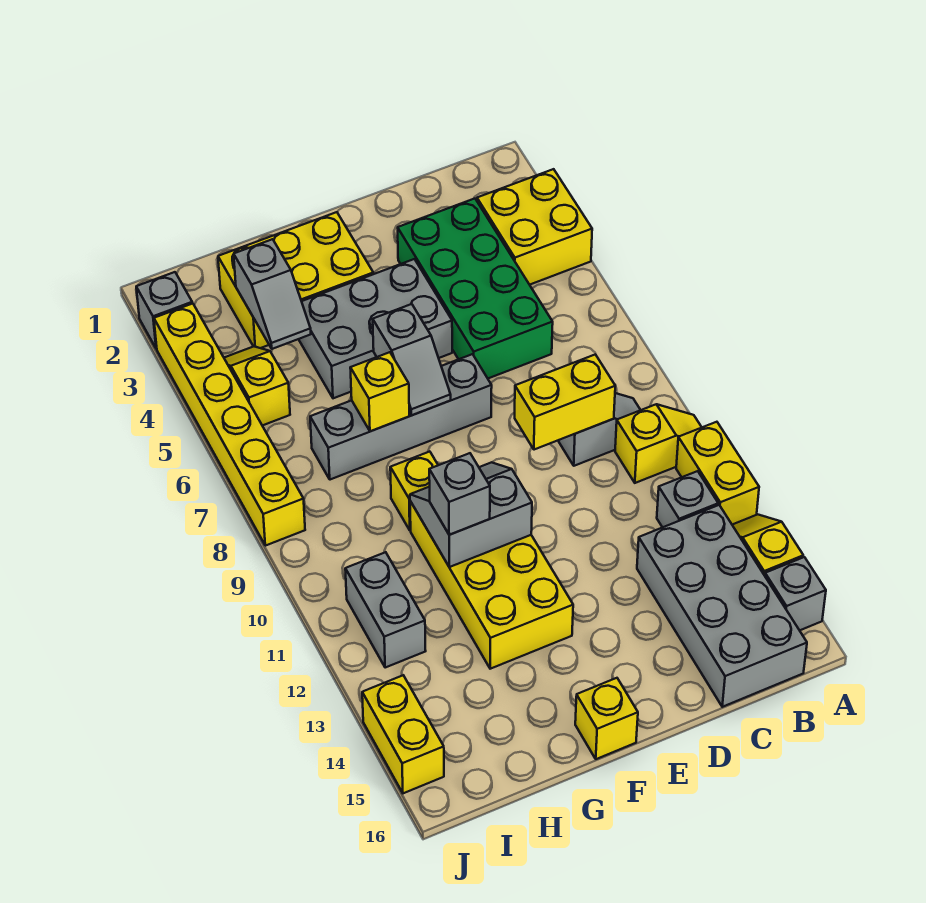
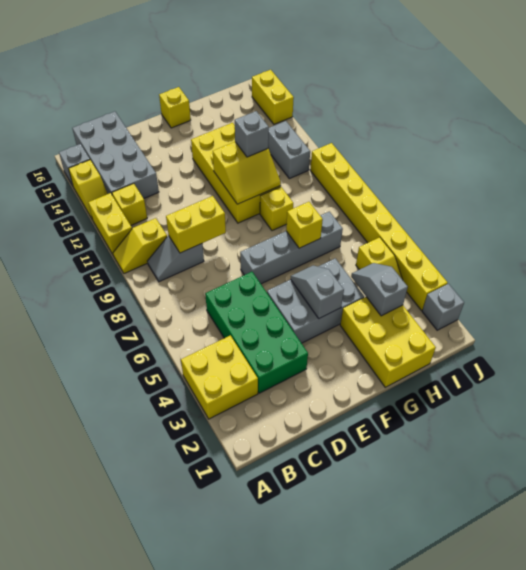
grey 1x1 brick [657,471,718,527] -> yellow 1x1 brick [112,184,147,225]
yellow 2x3 brick [218,212,373,348] -> yellow 2x3 brick turned to [340,297,436,387]
grey 1x2 slope [373,304,451,415] -> grey 1x2 slope moved to [291,266,344,318]
grey 2x2 slope [410,462,532,567] -> yellow 2x2 slope [213,142,281,204]
yellow 1x6 brick [154,303,305,546] -> yellow 1x8 brick [310,143,448,310]

